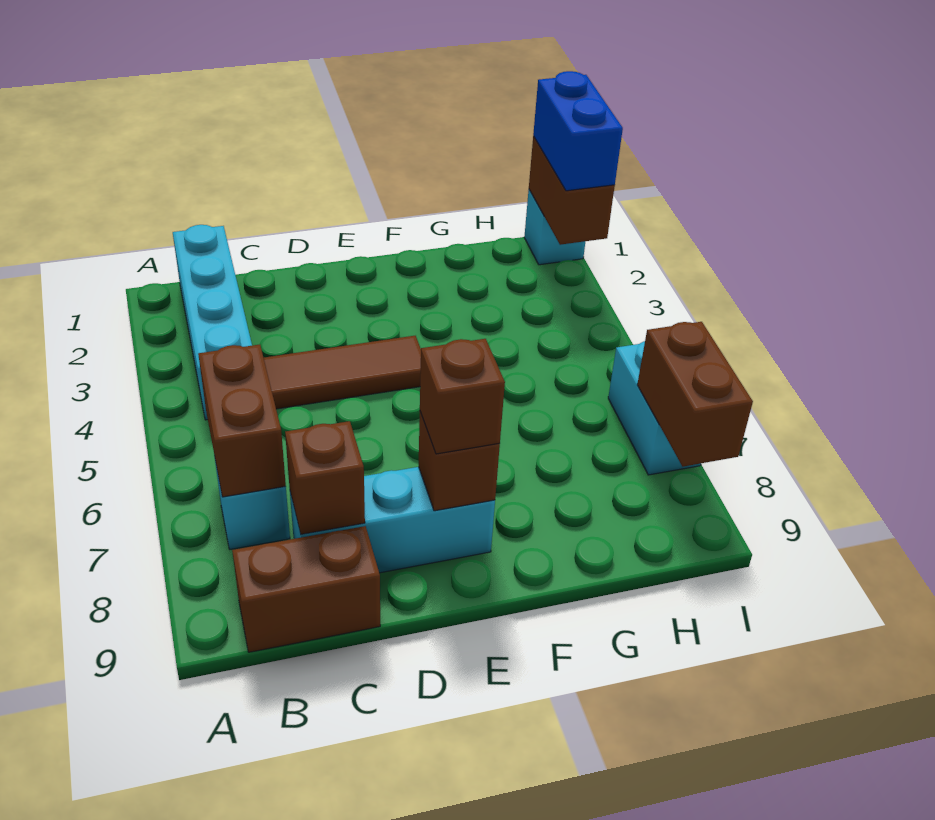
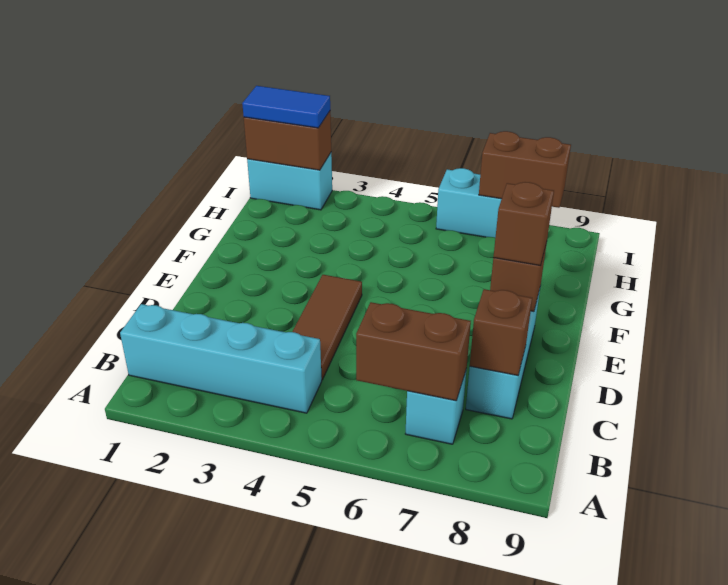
brown 1x2 brick [232,526,380,652] -> none
cyan 1x1 brick [524,190,585,265] -> cyan 1x2 brick [247,153,332,210]
blue 1x2 brick [533,71,623,191] -> blue 1x2 tile [242,86,330,128]

